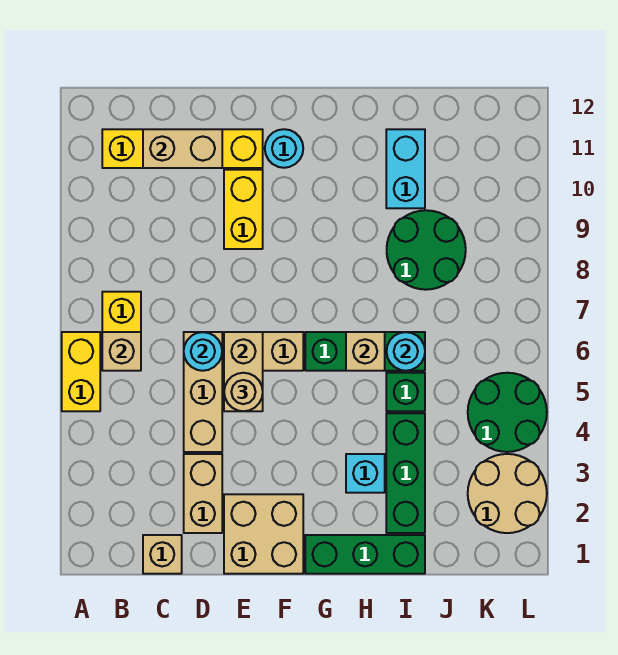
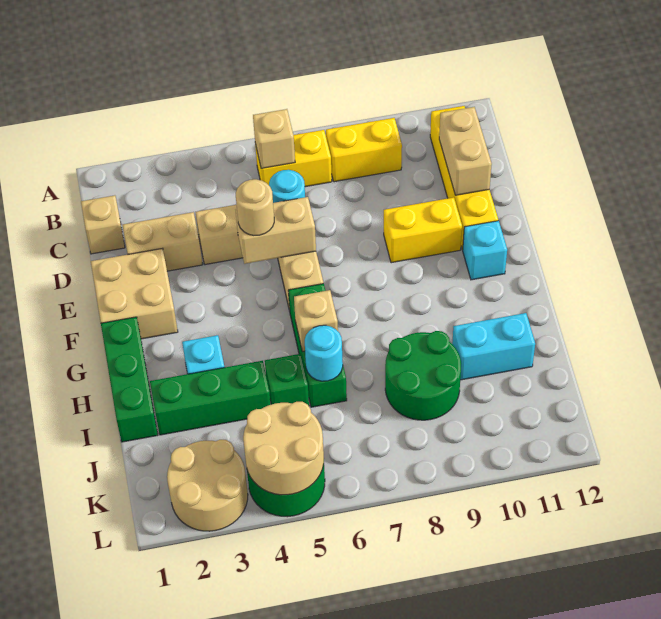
yellow 1x2 brick [62,332,100,411] -> yellow 1x2 brick moved to [326,118,402,182]
cyan 1x1 round brick [265,129,303,168] -> cyan 1x1 brick [463,221,507,280]
none -> tan 2x2 round brick [243,402,324,495]

